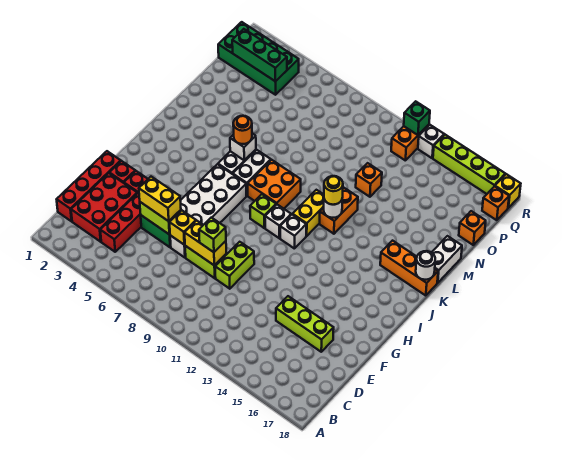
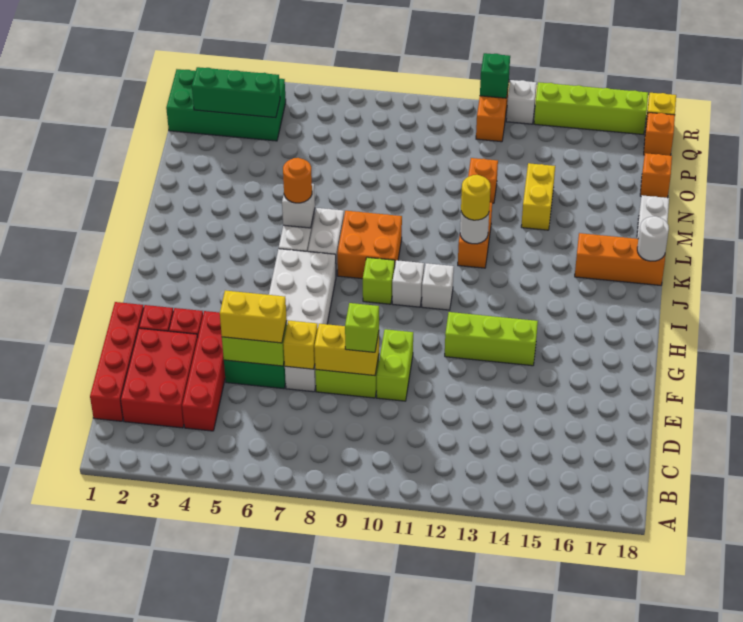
lime 1x3 brick [276,296,334,352] -> lime 1x3 brick moved to [445,312,538,366]
yellow 1x2 brick [293,190,324,236] -> yellow 1x2 brick moved to [521,163,555,230]

